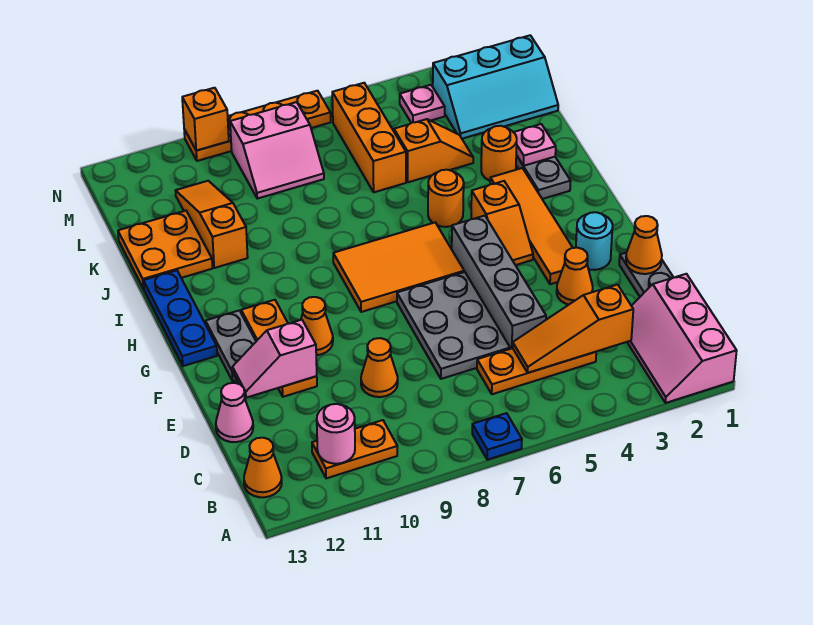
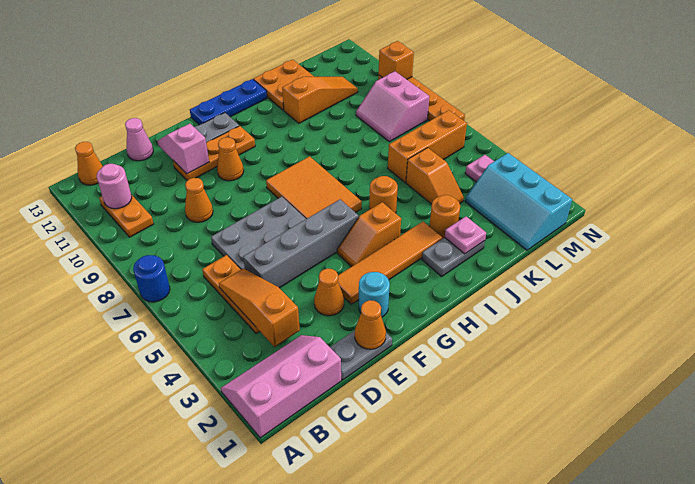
blue 1x1 plate [472,413,522,460] -> blue 1x1 round brick [133,255,170,302]

